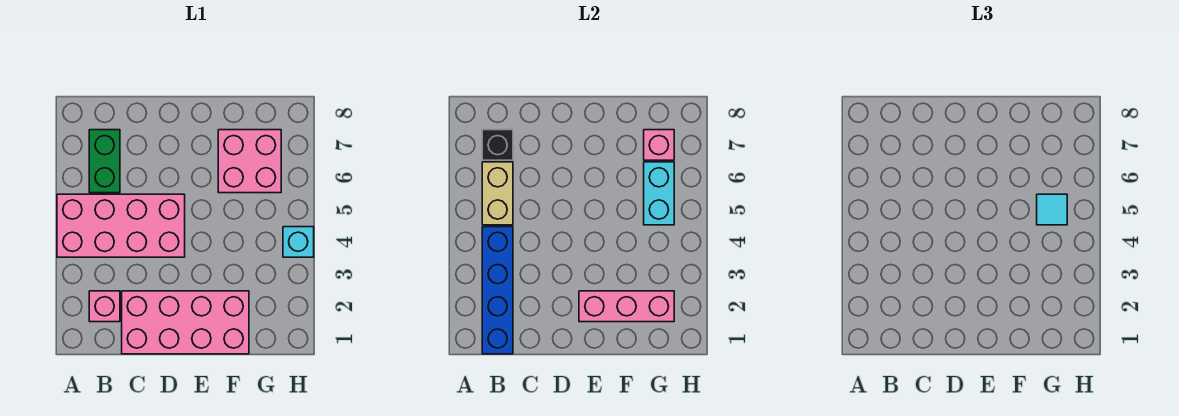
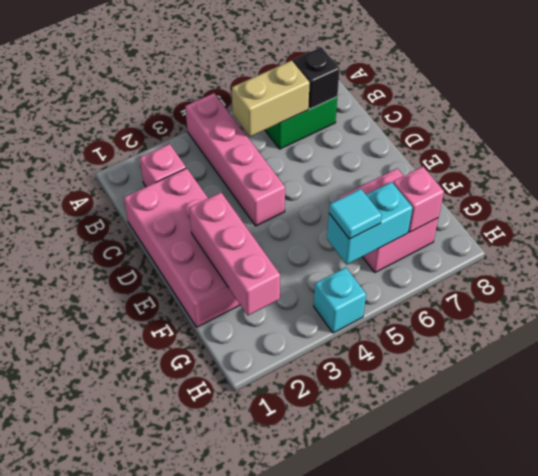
pink 2x4 brick [57,194,185,257] -> pink 1x4 brick [185,93,285,226]
blue 1x4 brick [482,227,513,354] -> none

